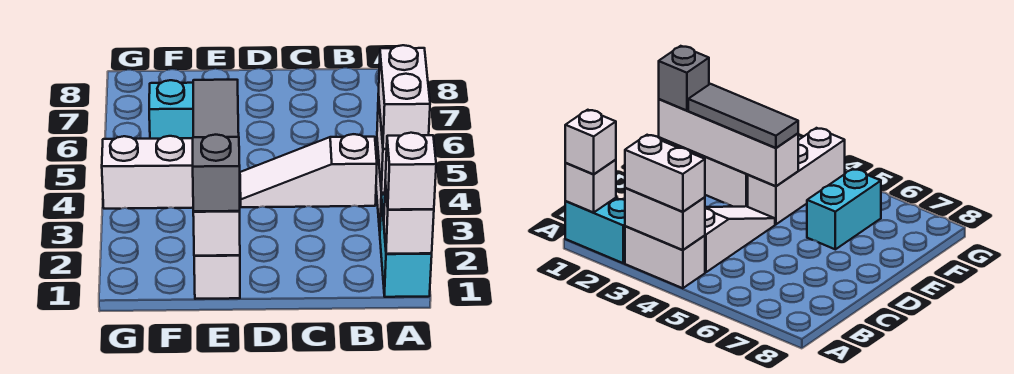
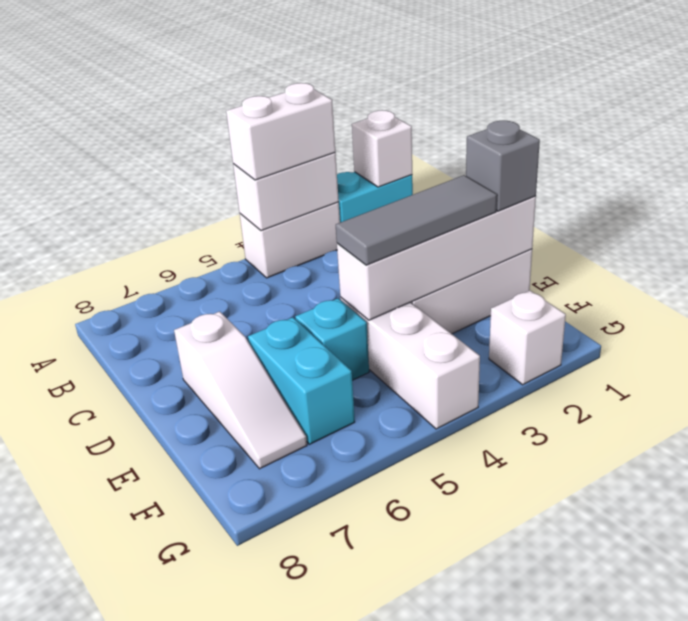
white 1x1 brick [385,133,436,210] -> white 1x1 brick moved to [489,291,566,385]
white 1x3 slope [240,134,377,207] -> white 1x3 slope moved to [174,312,307,469]
none -> cyan 1x1 brick [295,298,369,380]

